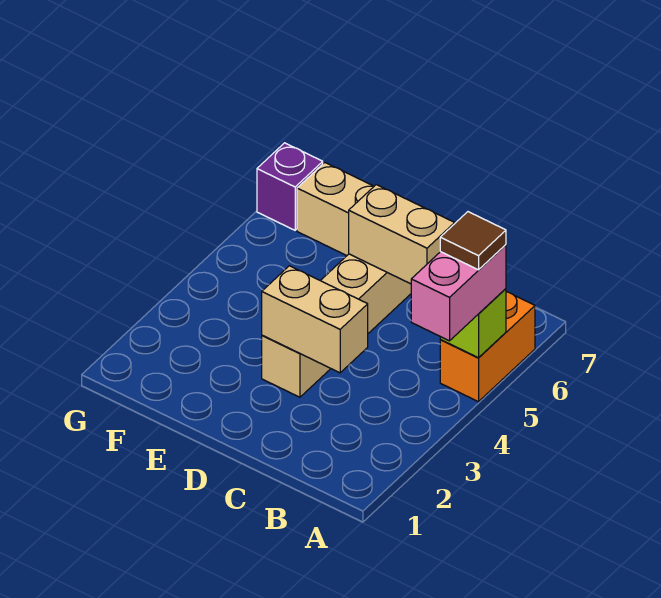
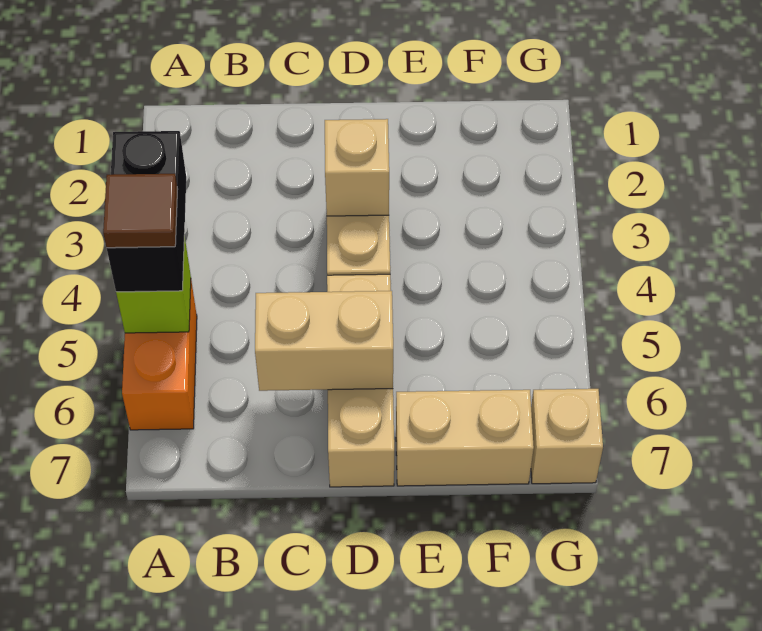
pink 1x2 brick [411,245,506,341] -> black 1x2 brick [107,131,186,292]
tan 1x2 brick [262,266,368,373] -> tan 1x1 brick [325,119,389,216]
purple 1x1 brick [257,143,323,230] -> tan 1x1 brick [531,389,603,484]

